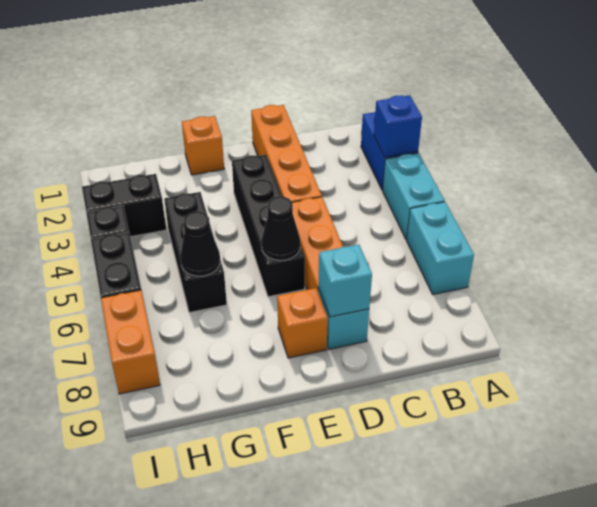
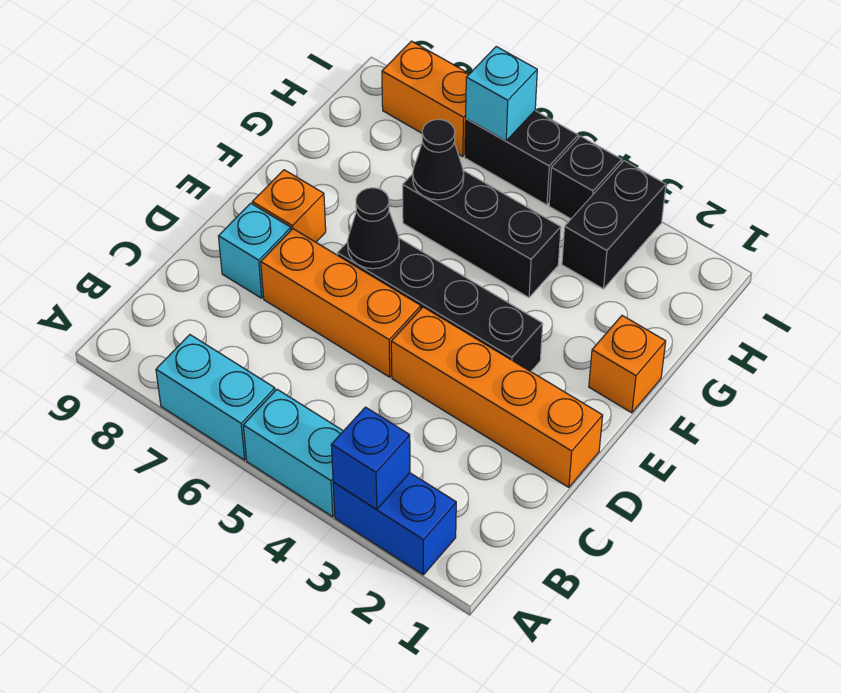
cyan 1x1 brick [318,245,372,317] -> cyan 1x1 brick moved to [466,47,537,141]

